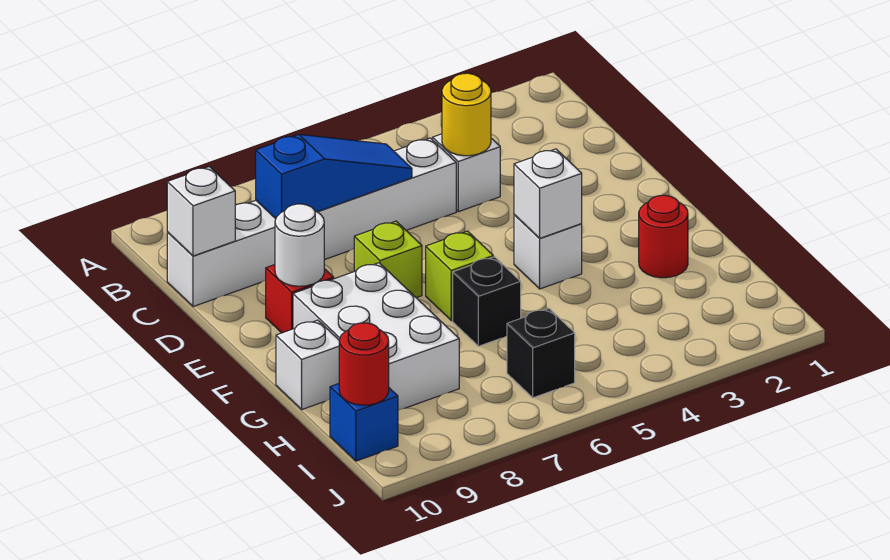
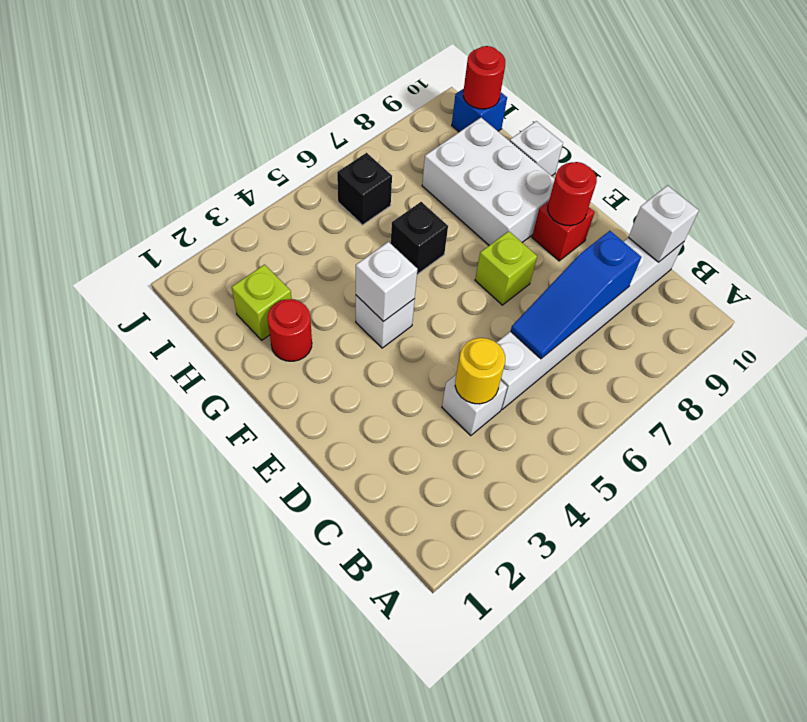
white 1x1 round brick [275,204,324,286] -> red 1x1 round brick [548,162,597,226]
lime 1x1 brick [426,231,493,321] -> lime 1x1 brick moved to [232,265,291,340]

